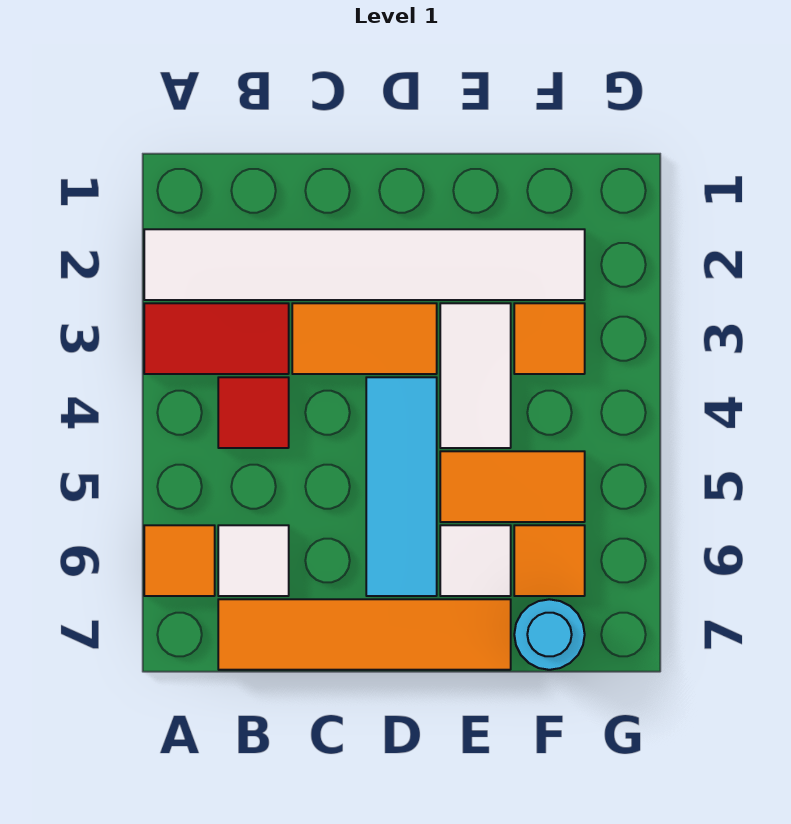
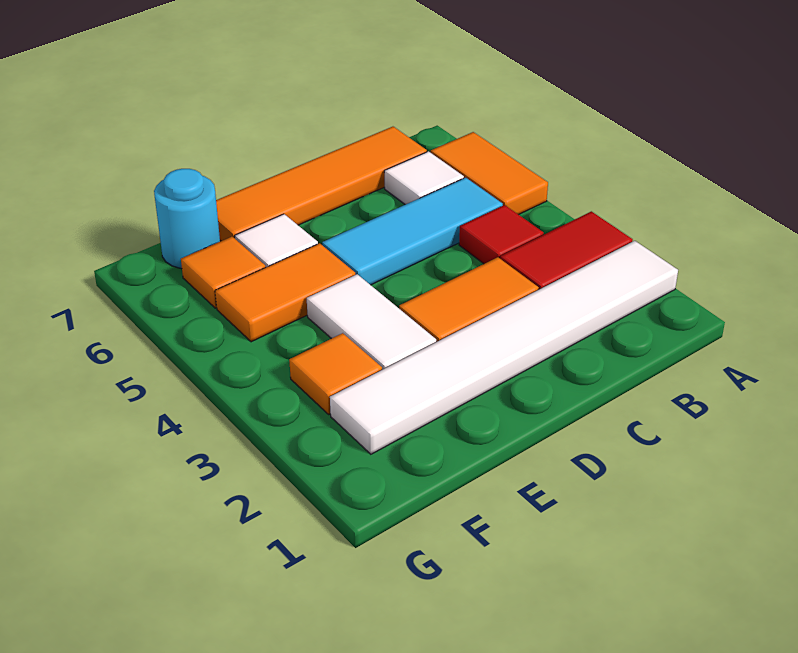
orange 1x1 tile [144,525,215,596] -> orange 1x2 tile [431,132,548,215]
cyan 1x3 tile [366,377,437,596] -> cyan 1x3 tile turned to [322,178,503,285]

